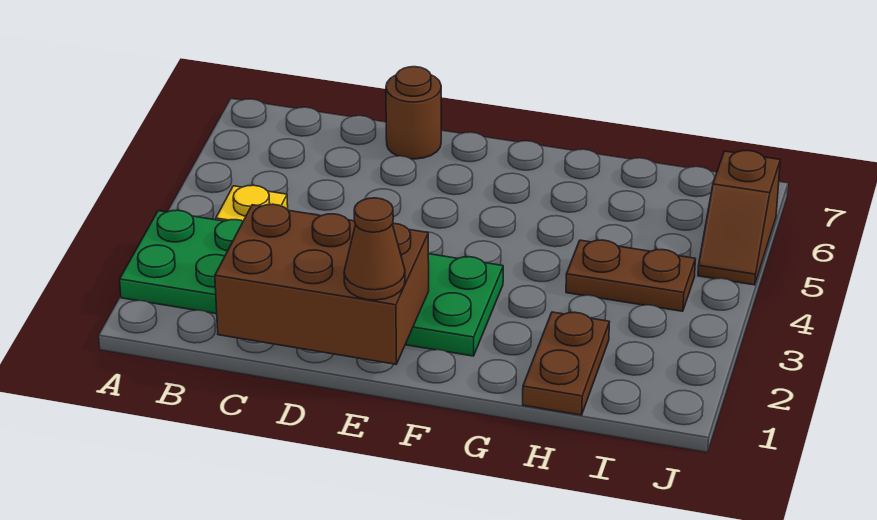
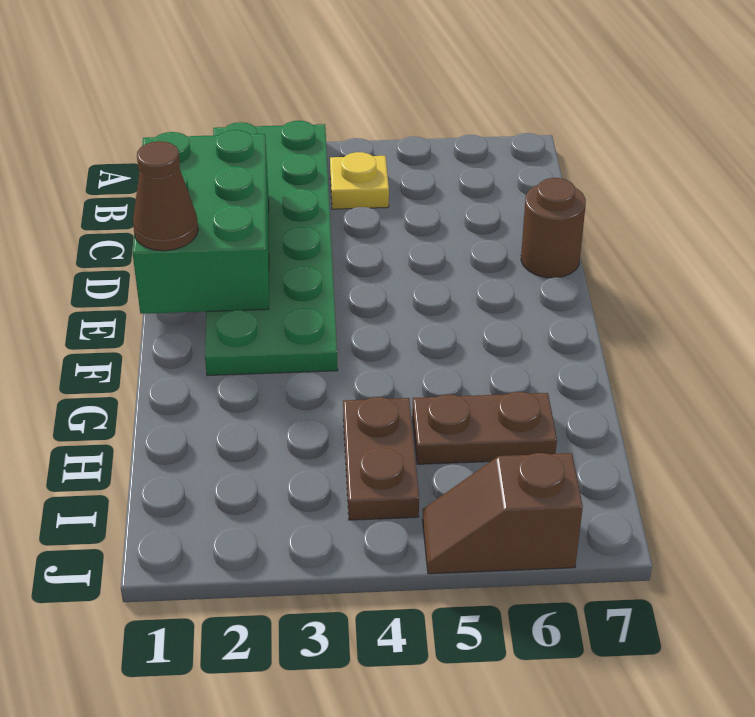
brown 2x3 brick [215,204,429,364] -> green 2x3 brick [132,130,269,314]
brown 1x2 plate [523,312,609,415] -> brown 1x2 plate moved to [412,392,557,464]

